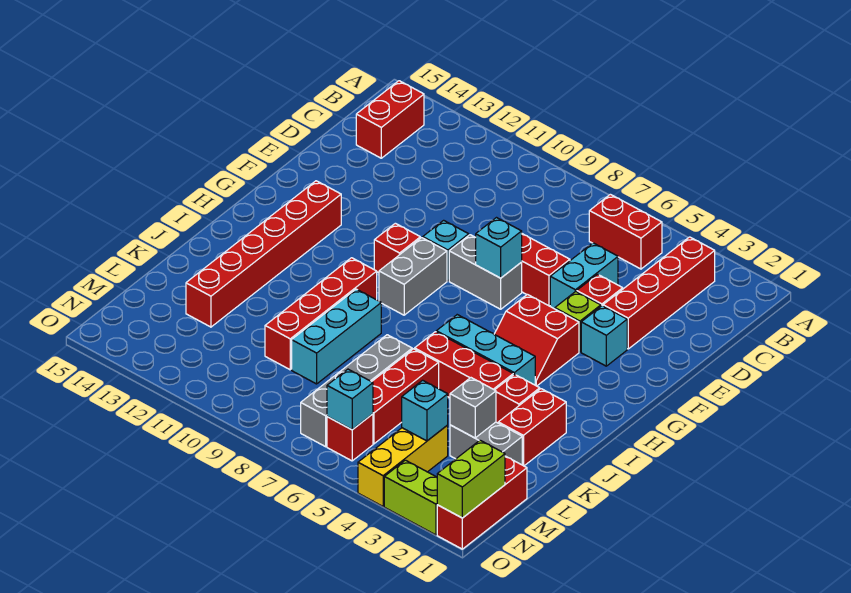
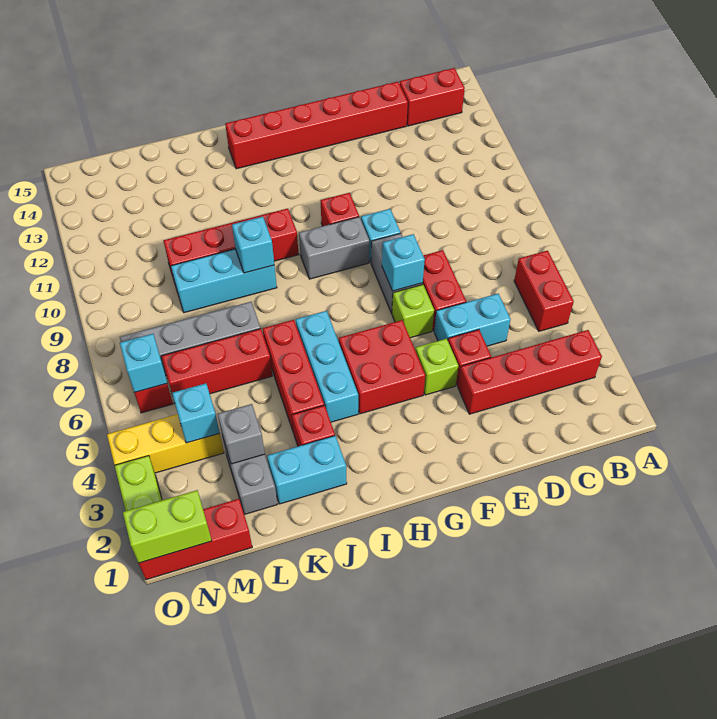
cyan 1x1 brick [581,306,627,366] -> cyan 1x1 brick moved to [232,217,274,273]
none -> lime 1x1 brick [392,285,434,338]
red 2x2 slope [495,294,579,386] -> red 2x2 brick [339,320,425,414]
red 1x6 brick [186,181,341,327] -> red 1x6 brick moved to [225,82,408,169]
red 1x2 brick [498,389,566,466] -> cyan 1x2 brick [267,436,347,504]

